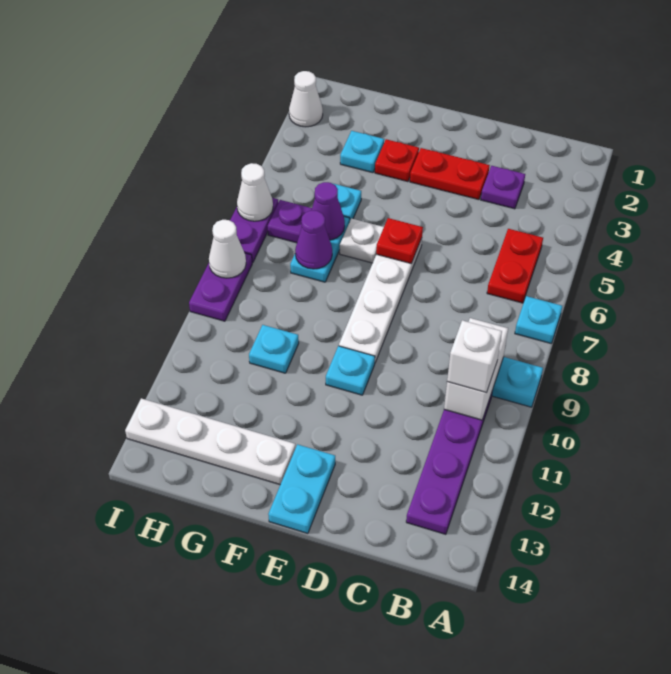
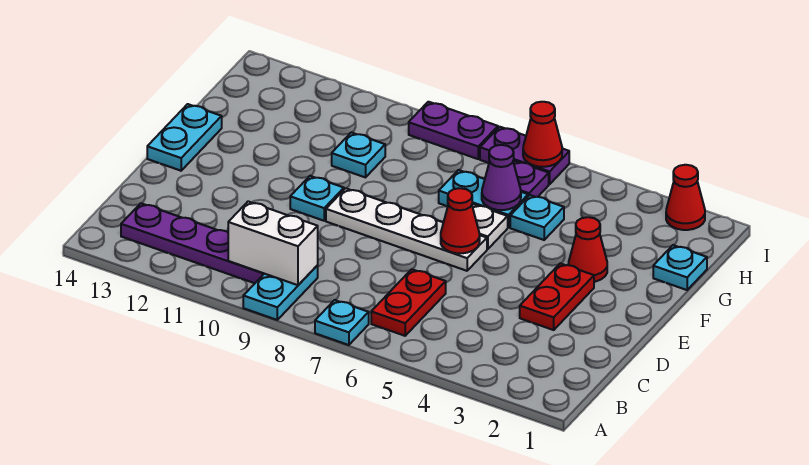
red 1x2 plate [487,229,543,303] -> red 1x2 plate turned to [371,269,446,336]
white 1x1 brick [447,320,502,393] -> none
purple 1x1 plate [481,166,525,209] -> none
red 1x1 plate [376,218,423,263] -> red 1x1 cone [441,188,480,253]
cyan 1x2 plate [268,444,335,533] -> cyan 1x2 plate turned to [147,104,222,171]
red 1x1 plate [375,139,419,182] -> red 1x1 cone [568,217,607,282]
white 1x4 plate [125,398,295,485] -> none
cyan 1x1 plate [340,131,384,173] -> cyan 1x1 plate moved to [653,245,707,290]
purple 1x1 cone [295,211,332,269] -> none
white 1x1 cone [289,71,323,127] -> red 1x1 cone [666,165,705,230]
white 1x1 cone [237,163,273,221] -> red 1x1 cone [523,102,562,167]
white 1x1 cone [209,220,246,278] -> none

